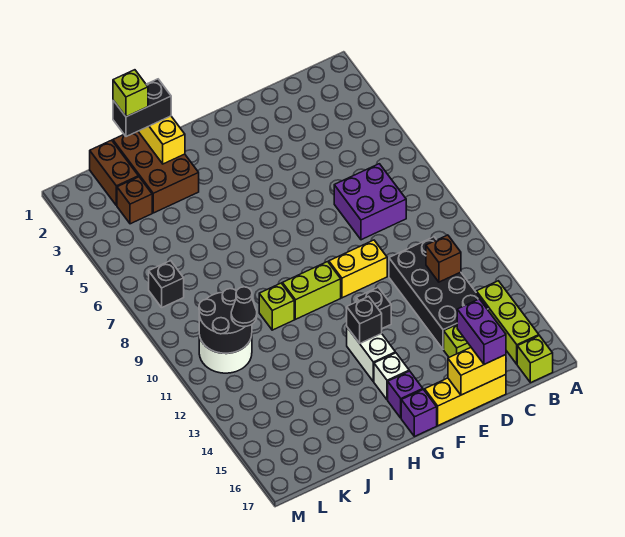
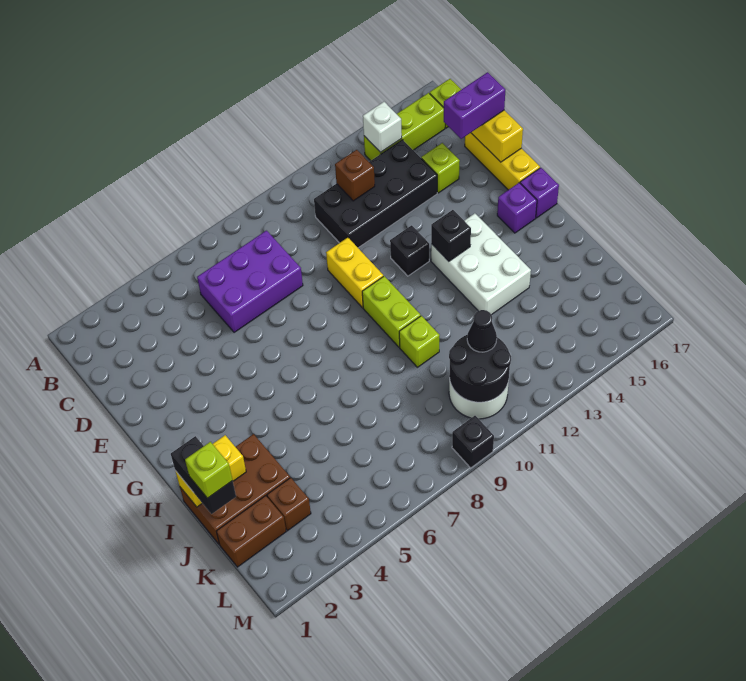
purple 2x2 brick [334,164,406,240] -> purple 2x3 brick [197,231,303,332]
white 1x2 brick [347,327,395,382] -> white 2x3 brick [431,213,531,315]
white 1x1 brick [374,353,409,400] -> white 1x1 brick moved to [363,102,402,152]
black 1x1 brick [149,261,184,307] -> black 1x1 brick moved to [452,416,494,468]

